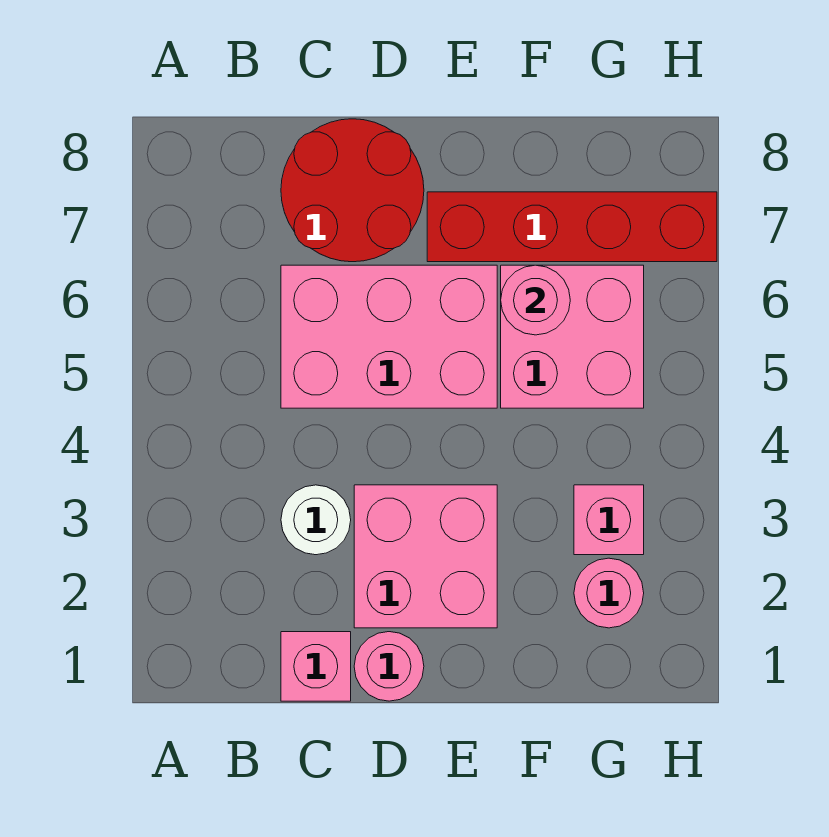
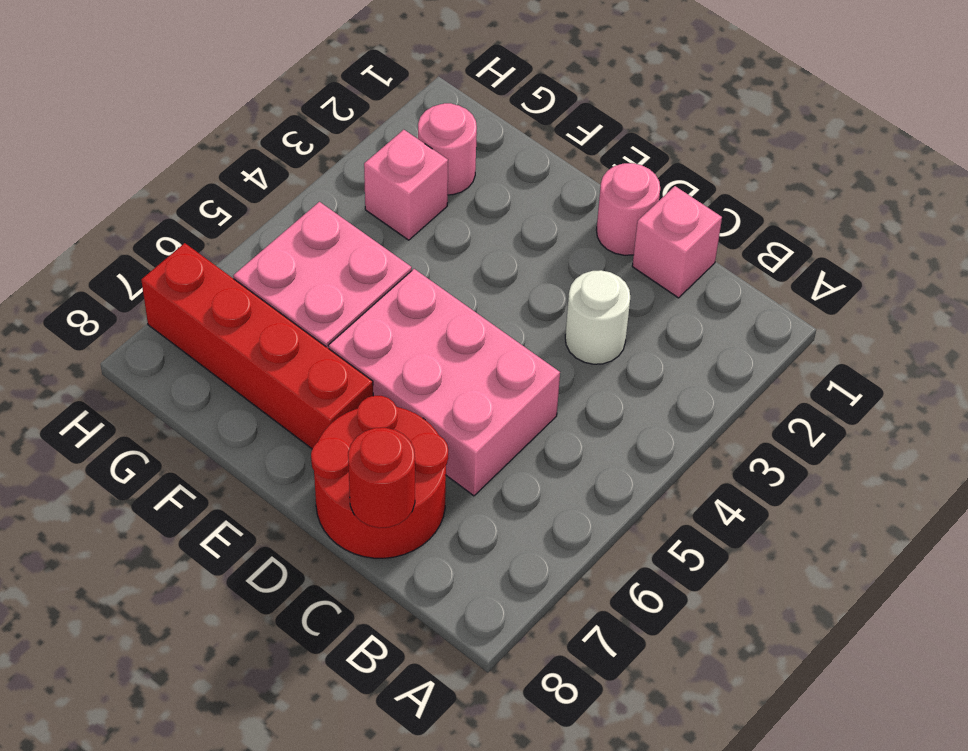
none -> red 1x1 round brick [348,428,415,528]
pink 2x2 brick [354,485,497,628] -> none
pink 1x1 round brick [501,265,570,335] -> none

